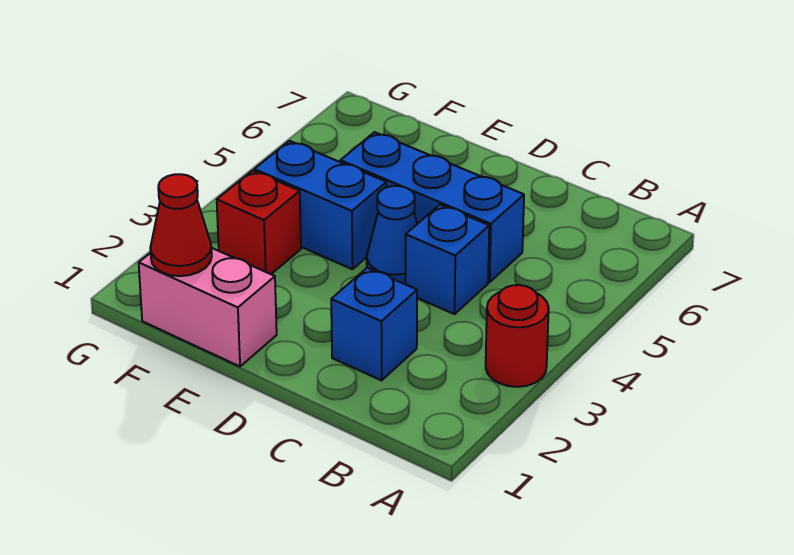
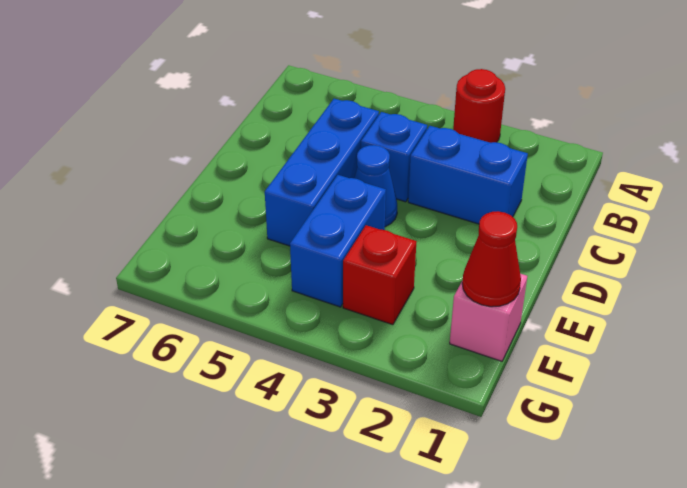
blue 1x1 brick [331,268,417,380] -> blue 1x2 brick [408,126,528,224]
pink 1x2 brick [139,248,277,366] -> pink 1x1 brick [450,274,527,361]

